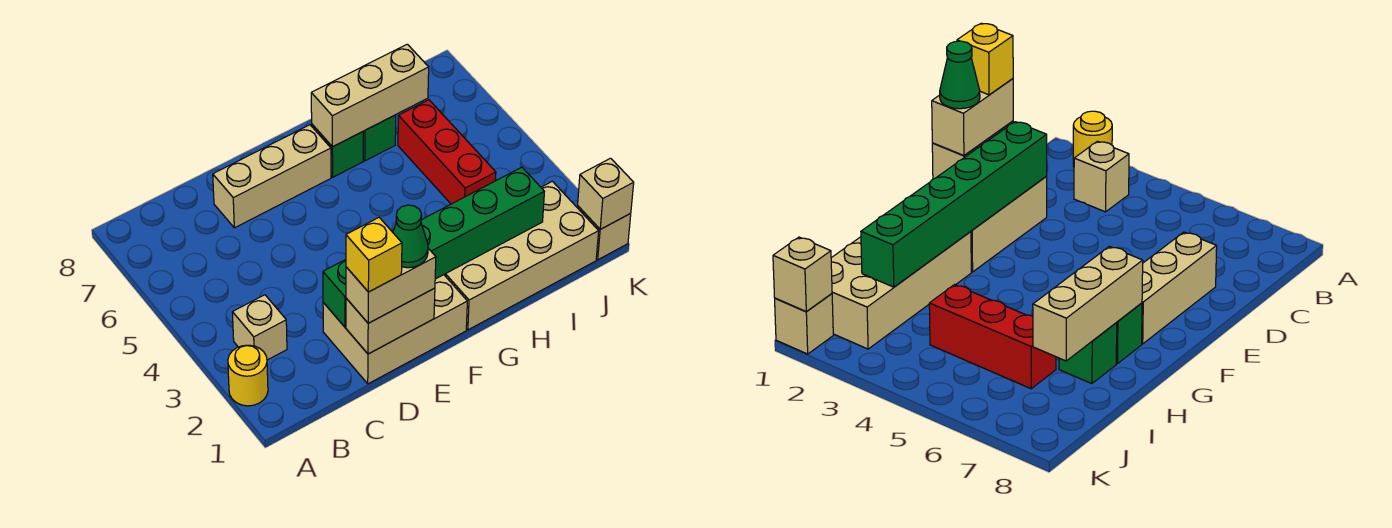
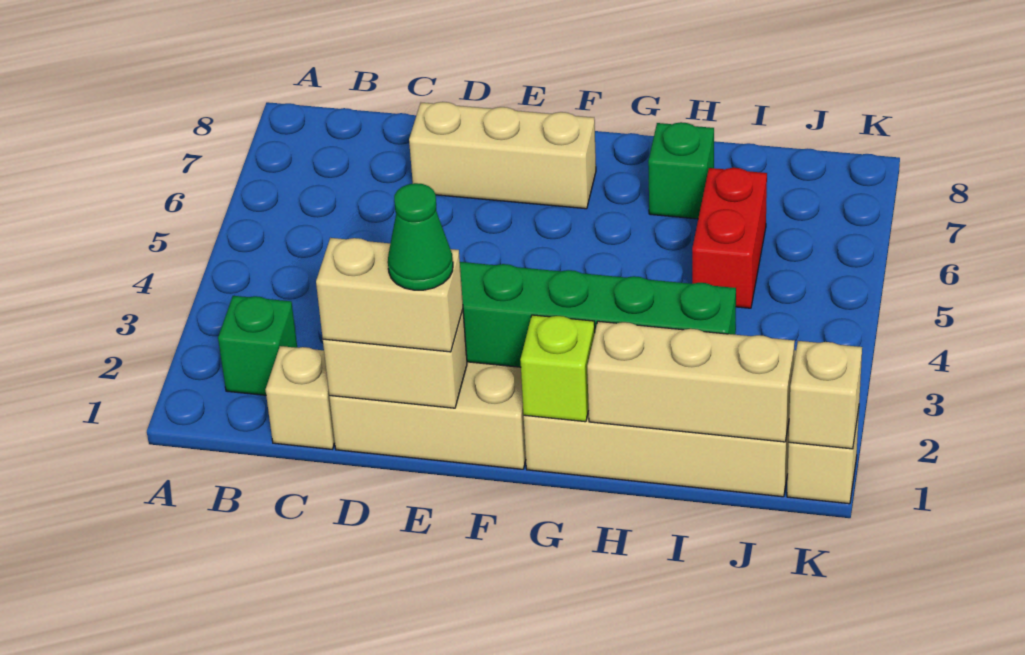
yellow 1x1 round brick [228,345,268,406] -> none
tan 1x1 brick [232,295,287,360] -> tan 1x1 brick moved to [266,346,335,449]
yellow 1x1 brick [346,218,402,292] -> none
none -> lime 1x1 brick [520,315,595,422]
green 1x1 brick [312,125,363,177] -> green 1x1 brick moved to [218,296,297,395]
tan 1x3 brick [311,44,429,147] -> tan 1x3 brick moved to [587,321,795,442]
red 1x3 brick [398,100,496,204] -> red 1x2 brick [692,168,767,308]

